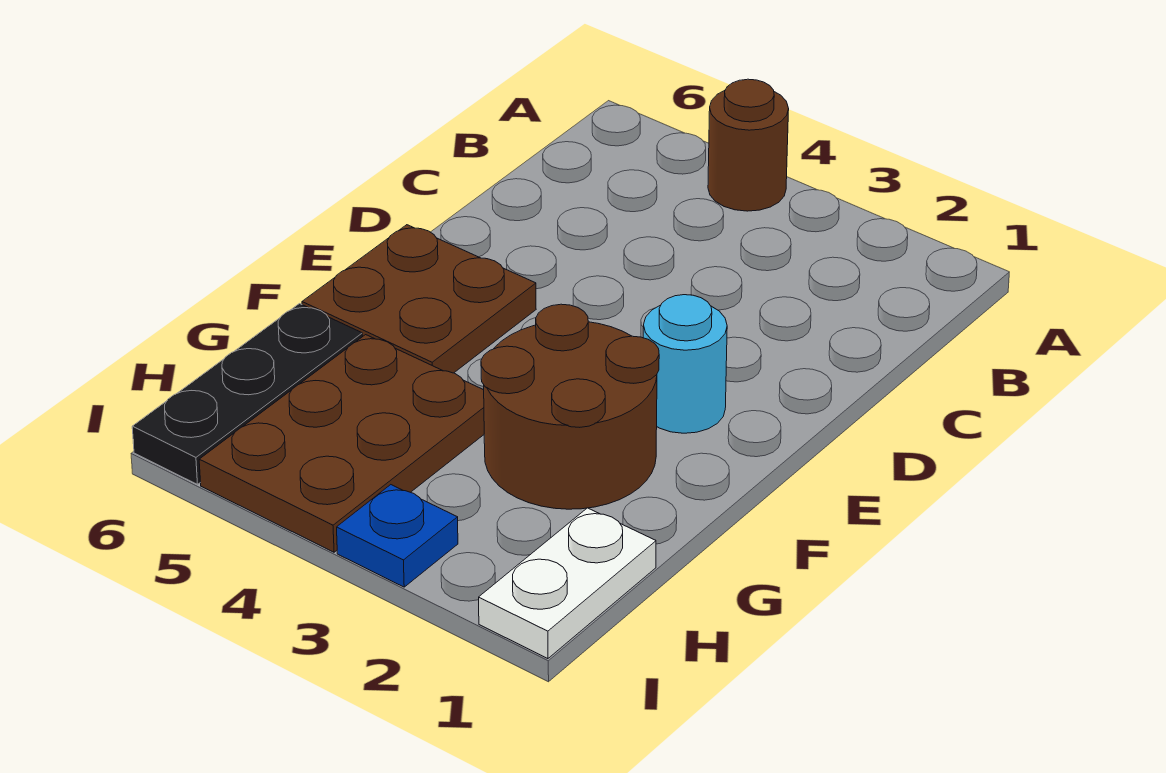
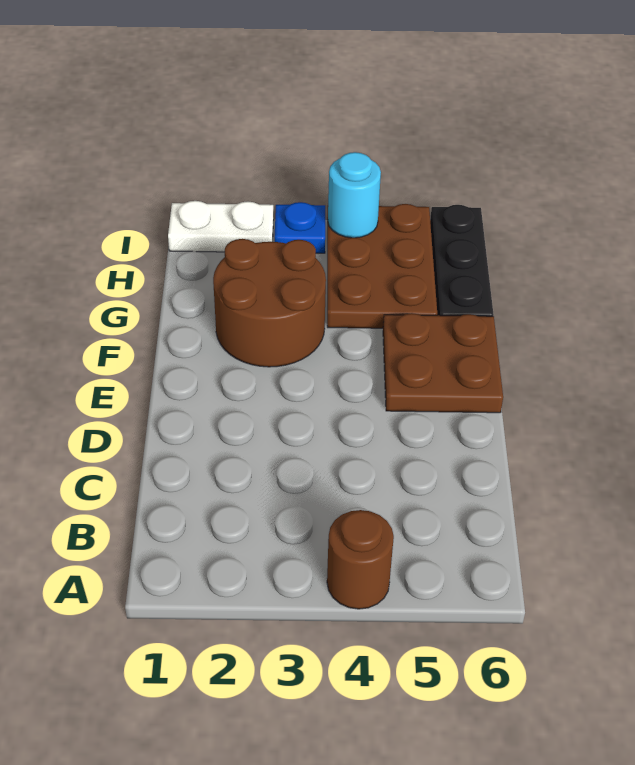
cyan 1x1 round brick [643,295,727,433] -> cyan 1x1 round brick moved to [328,152,381,238]
white 1x2 plate [479,508,656,659] -> white 1x2 plate turned to [168,201,274,252]

